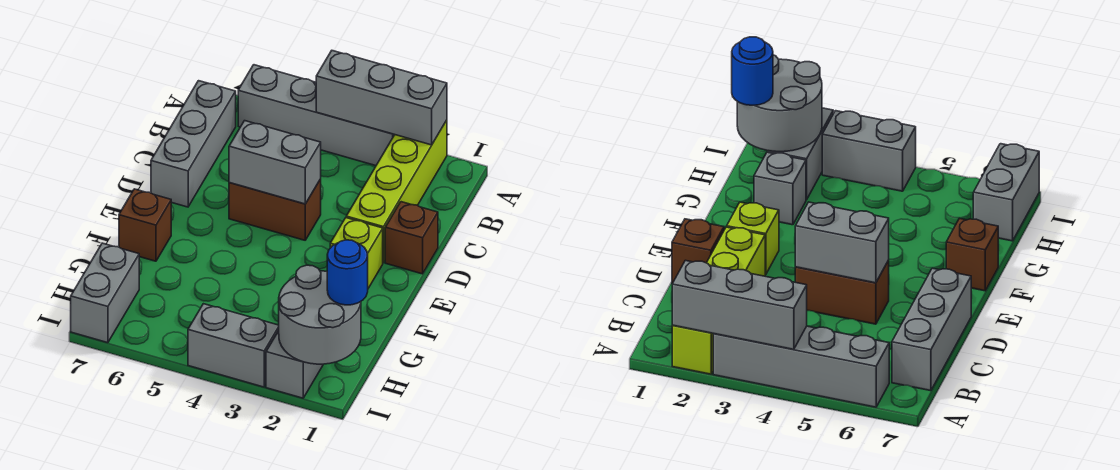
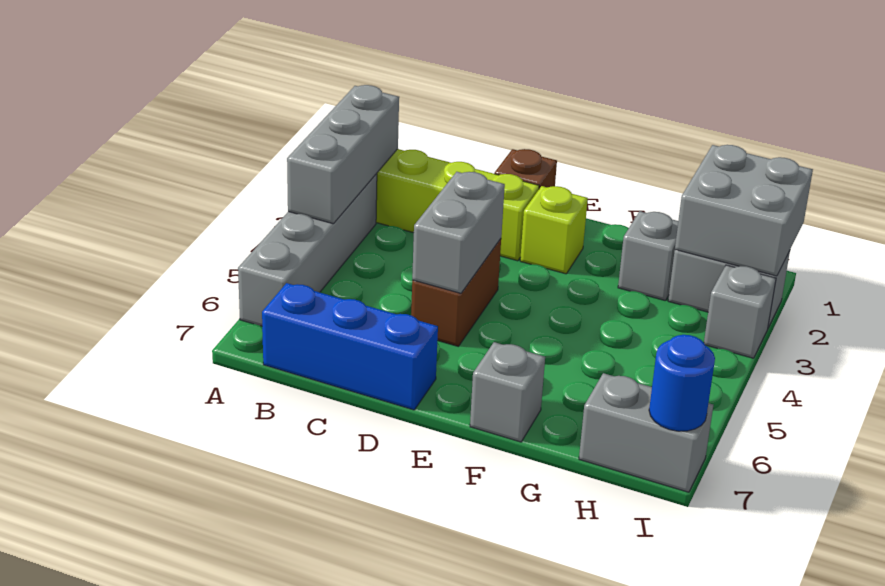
grey 1x3 brick [151,81,236,207] -> blue 1x3 brick [262,283,438,410]
brown 1x1 brick [119,189,171,261] -> grey 1x1 brick [470,342,545,442]
grey 2x2 round brick [279,265,361,364] -> grey 2x2 brick [675,145,813,276]
blue 1x1 round brick [327,240,368,305] -> blue 1x1 round brick moved to [649,335,715,431]
grey 1x2 brick [188,304,279,387] -> grey 1x1 brick [704,265,776,358]

